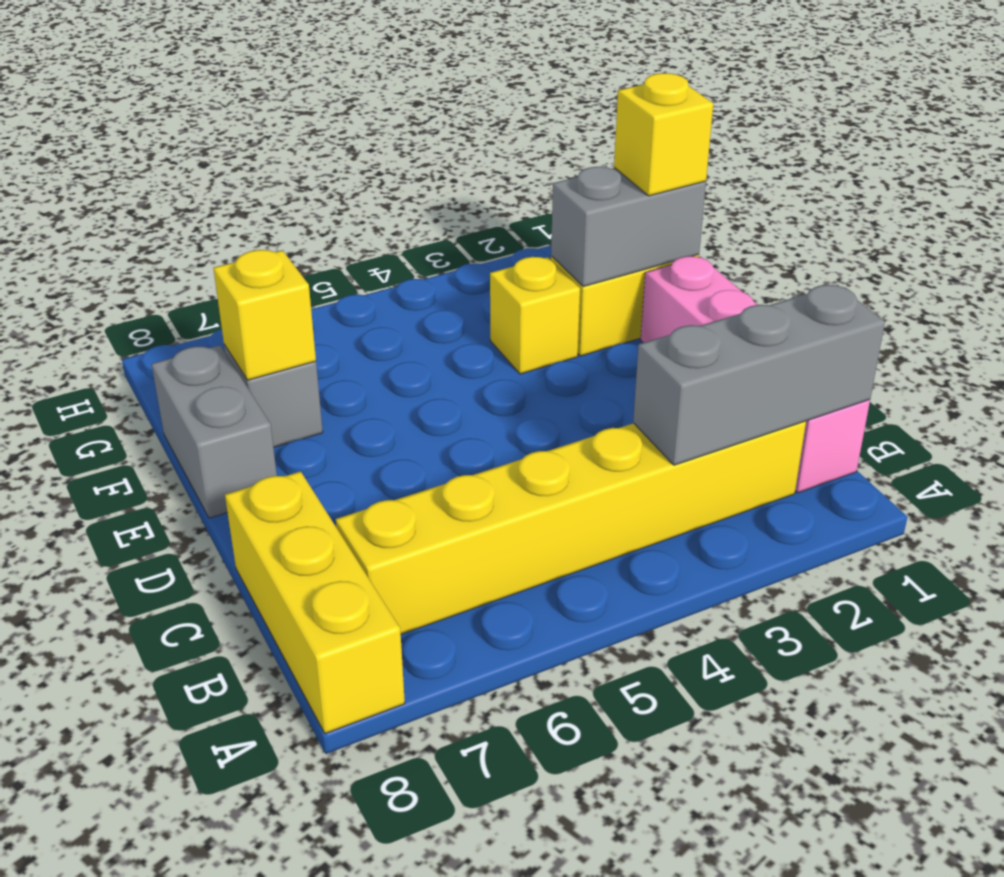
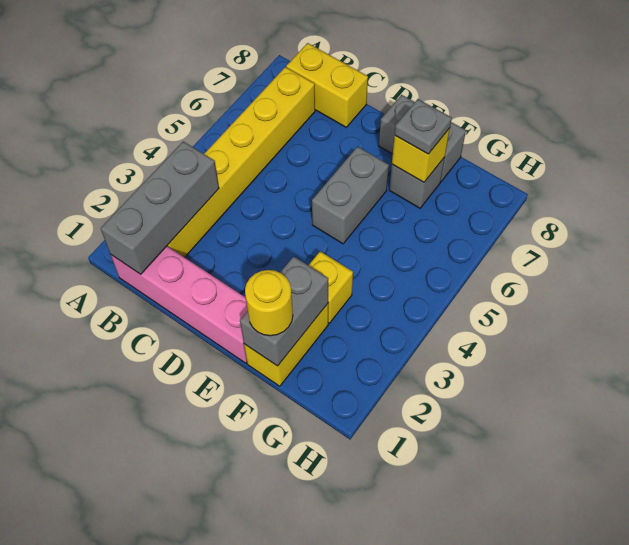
yellow 1x3 brick [225,471,405,734] -> yellow 1x2 brick [286,43,368,127]
none -> grey 1x2 brick [312,147,389,244]
yellow 1x1 brick [614,73,713,196] -> yellow 1x1 round brick [245,270,293,336]
none -> grey 1x1 plate [395,99,452,154]

